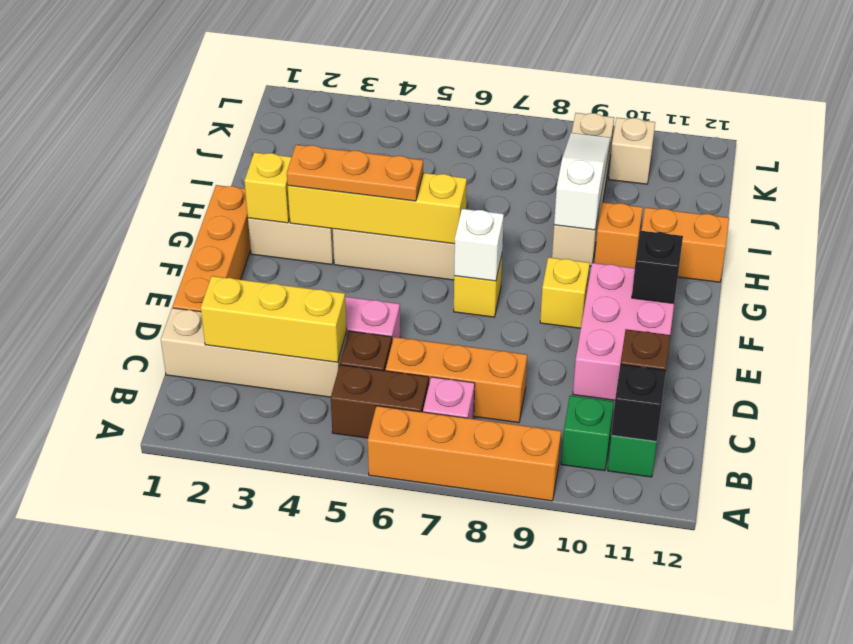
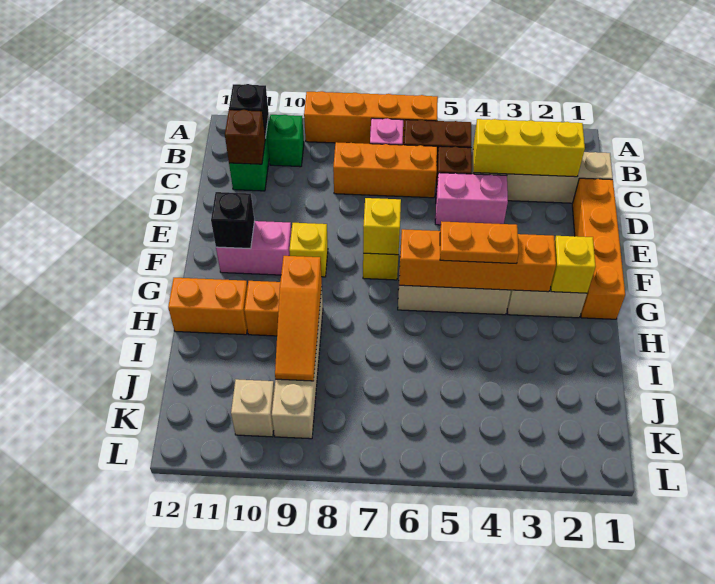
pink 2x3 brick [573,263,674,400] -> pink 1x2 brick [216,221,291,275]
white 1x1 brick [454,209,504,281] -> yellow 1x1 brick [363,198,401,255]
yellow 1x4 brick [288,173,467,244] -> orange 1x4 brick [399,229,556,292]
orange 1x3 plate [287,145,423,201] -> orange 1x2 plate [440,221,519,264]
white 1x3 slope [554,133,610,230] -> orange 1x3 slope [275,256,322,381]

